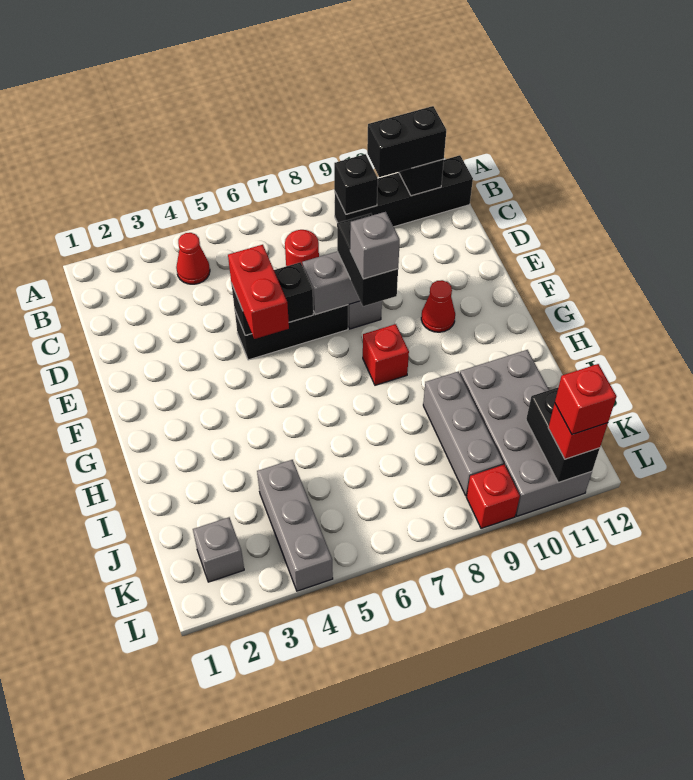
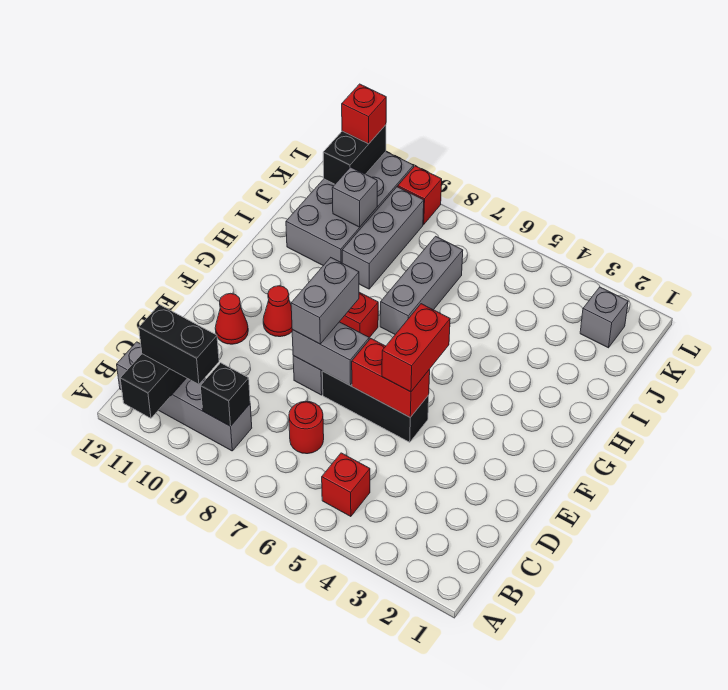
red 1x1 cone [176,233,210,284] -> red 1x1 cone moved to [215,293,248,344]
black 1x4 brick [335,155,473,227] -> grey 1x4 brick [117,342,252,451]
black 1x2 brick [231,262,313,335] -> red 1x2 brick [352,339,430,417]
black 1x2 brick [337,213,398,306] -> grey 1x2 brick [291,258,359,344]
grey 1x1 brick [350,212,400,279] -> grey 1x1 brick moved to [332,167,377,227]
grey 1x3 brick [257,460,333,591] -> grey 1x3 brick moved to [380,236,463,334]
red 1x1 brick [555,364,616,434] -> red 1x1 brick moved to [322,453,370,517]

